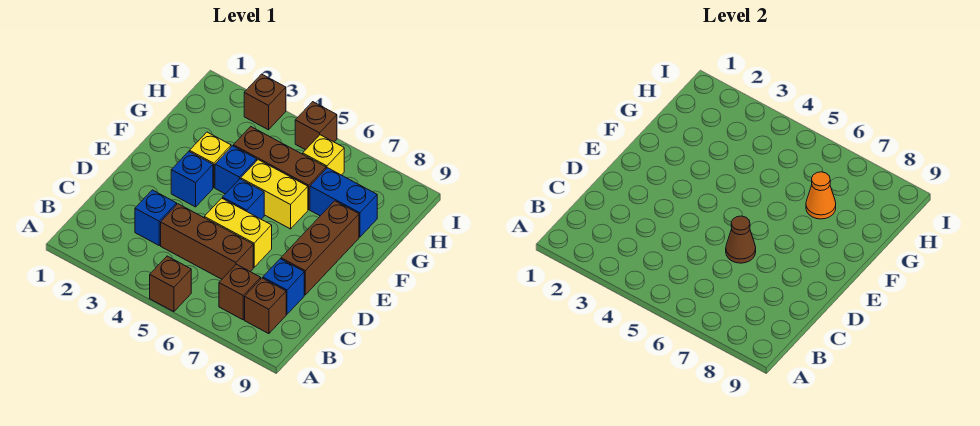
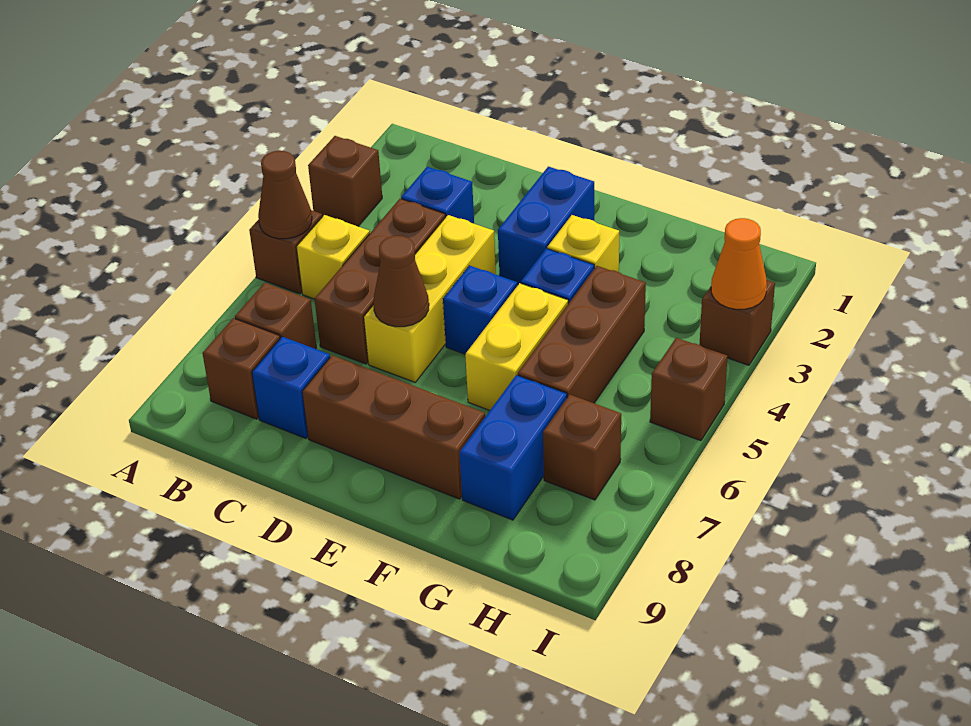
none -> brown 1x1 brick [308,136,382,226]
none -> brown 1x1 cone [258,151,312,239]
yellow 1x2 brick [204,198,272,267] -> yellow 1x3 brick [364,215,496,382]
blue 1x1 brick [171,151,213,207] -> blue 1x2 brick [498,167,594,285]
orange 1x1 cone [806,172,836,219] -> orange 1x1 cone moved to [711,218,767,309]
yellow 1x1 brick [303,135,344,175] -> yellow 1x1 brick moved to [296,215,370,299]
none -> brown 1x1 brick [543,395,621,500]

